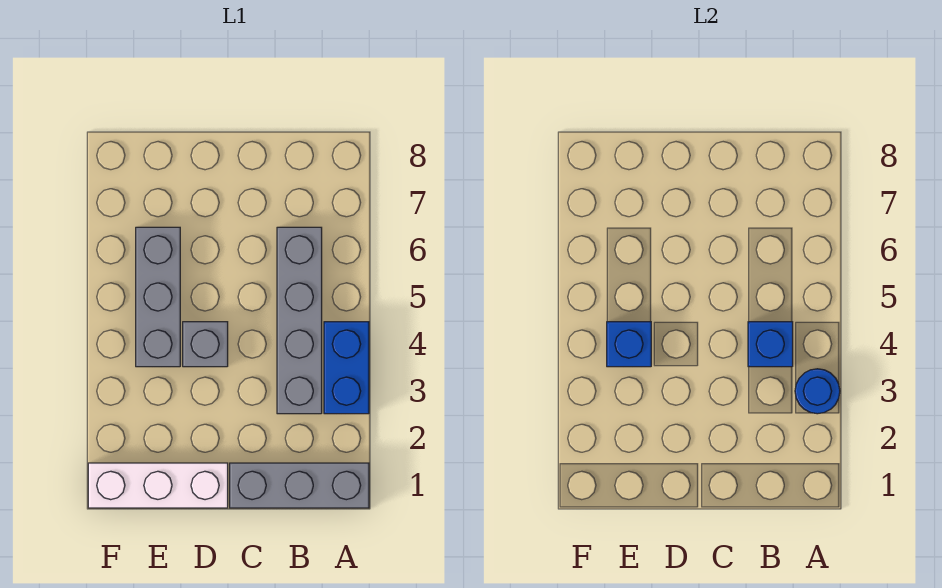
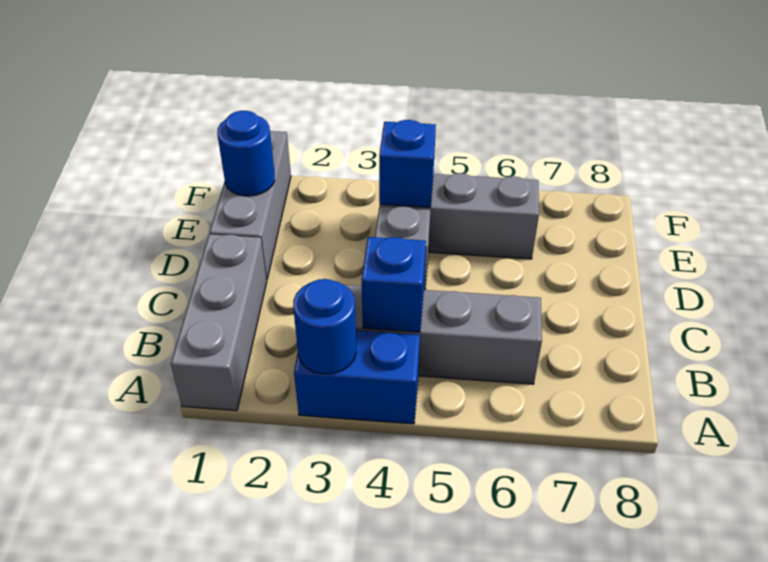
white 1x3 brick [88,463,228,508] -> grey 1x3 brick [210,131,291,280]
none -> blue 1x1 round brick [217,111,275,196]

